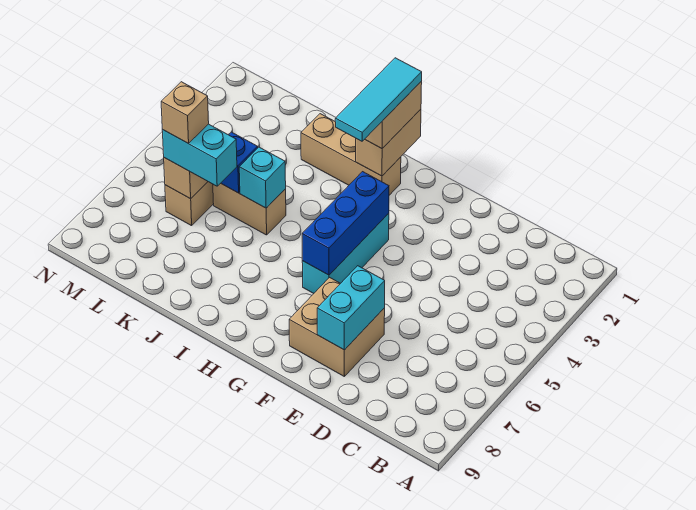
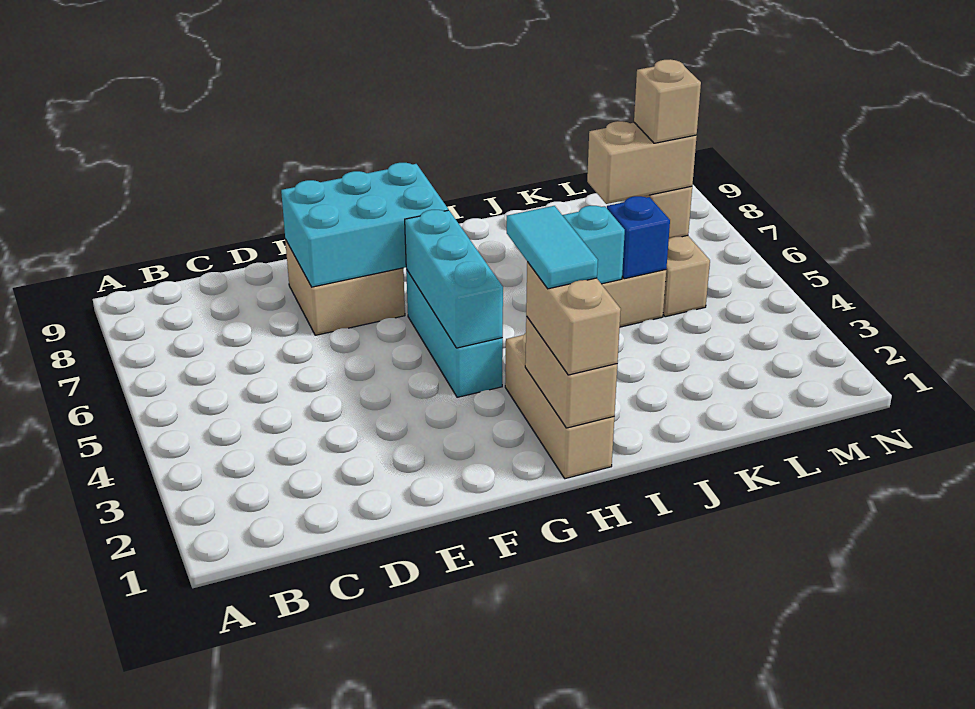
cyan 1x2 brick [317,266,385,350] -> cyan 2x3 brick [281,163,448,287]
blue 1x3 brick [302,172,389,275] -> cyan 1x3 brick [405,210,503,348]
cyan 1x3 tile [335,58,422,141] -> cyan 1x2 tile [507,206,598,289]
tan 1x3 brick [301,114,401,195] -> tan 1x3 brick turned to [505,333,614,479]
cyan 1x2 brick [162,124,237,186] -> tan 1x2 brick [587,121,697,204]

